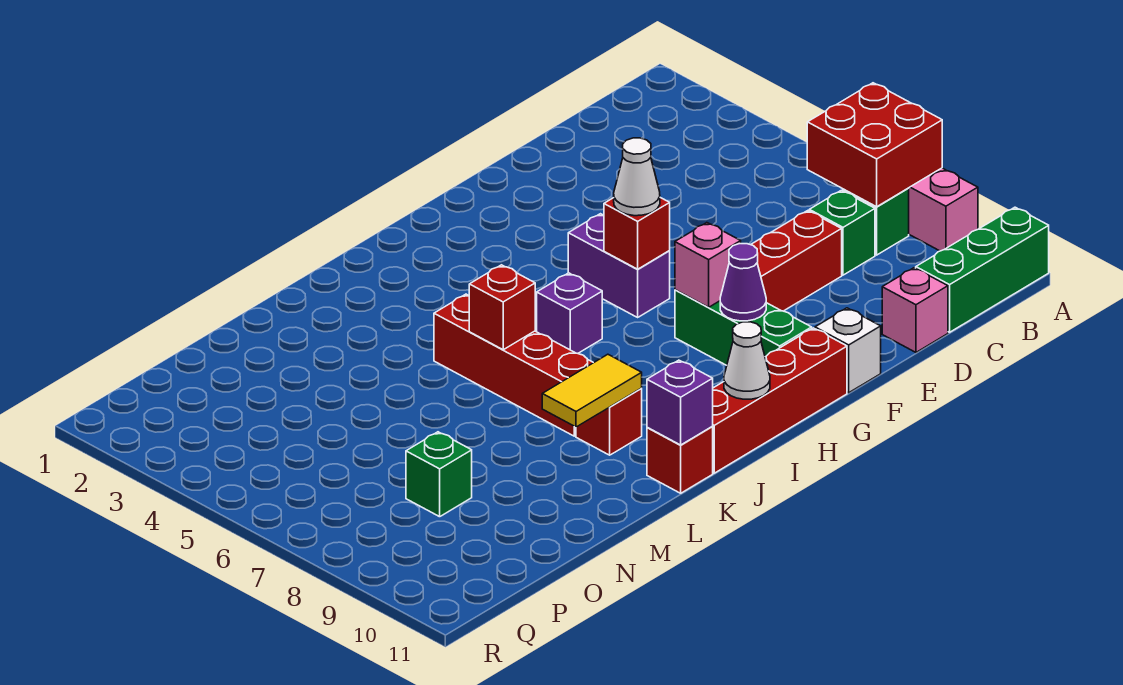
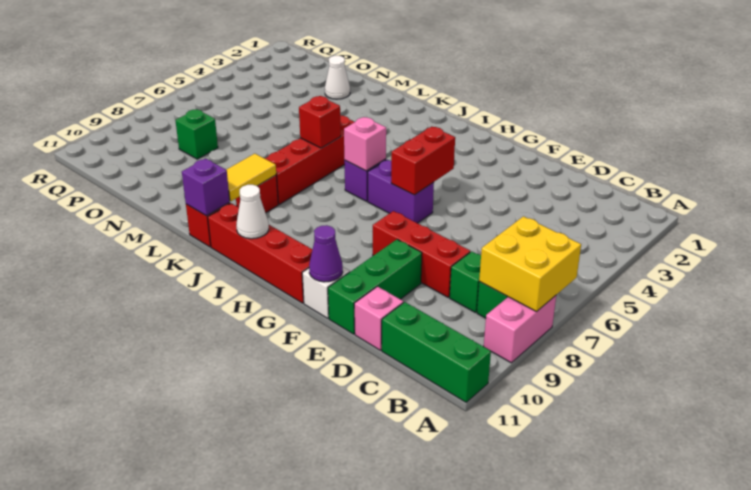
red 2x2 brick [807,83,942,207] -> yellow 2x2 brick [479,216,581,312]
purple 1x2 brick [568,214,670,317] -> purple 1x2 brick turned to [367,160,434,223]
red 1x1 brick [604,198,670,269] -> red 1x2 brick [391,127,455,195]
white 1x1 cone [614,138,660,216] -> white 1x1 cone moved to [325,56,350,99]
green 1x3 brick [675,290,812,365] -> green 1x3 brick moved to [328,239,422,334]
pink 1x1 brick [675,223,741,307] -> pink 1x1 brick moved to [344,117,386,171]
purple 1x1 cone [720,244,766,321] -> purple 1x1 cone moved to [309,225,343,282]
yellow 1x2 tile [542,354,642,427] -> yellow 1x2 tile turned to [226,154,276,201]

